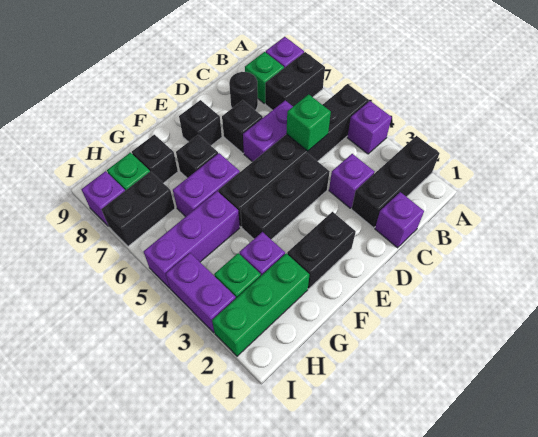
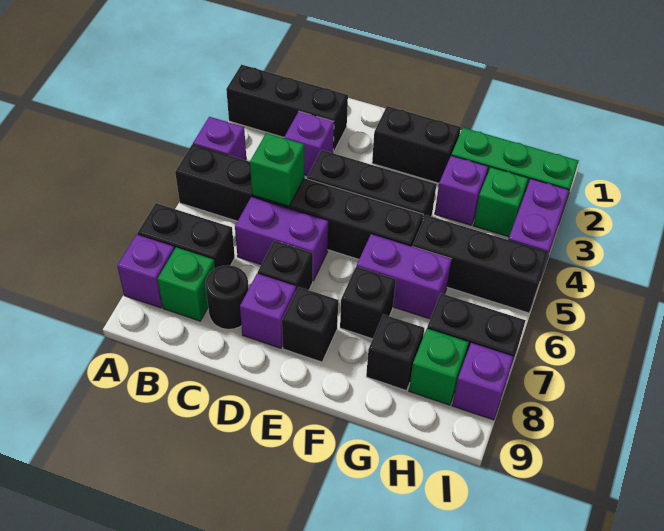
purple 1x1 brick [375,192,424,248] -> purple 1x1 brick moved to [240,273,296,348]
purple 1x3 brick [143,191,240,288] -> black 1x3 brick [413,215,548,313]

